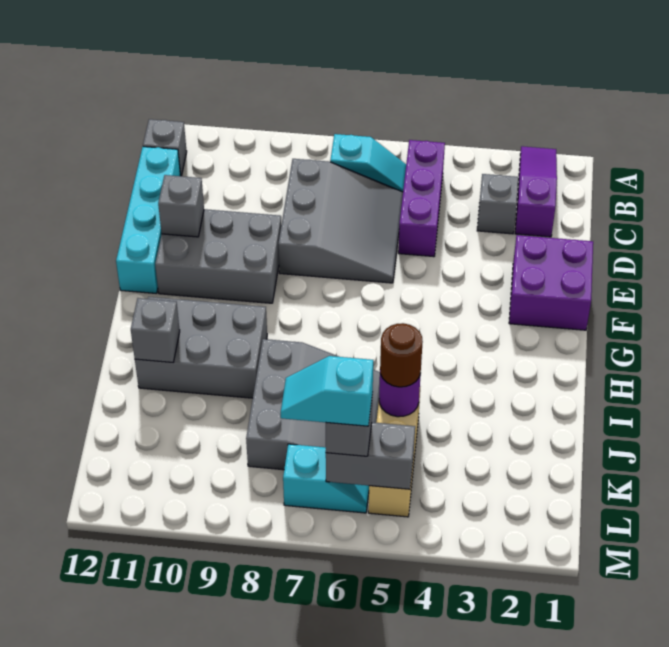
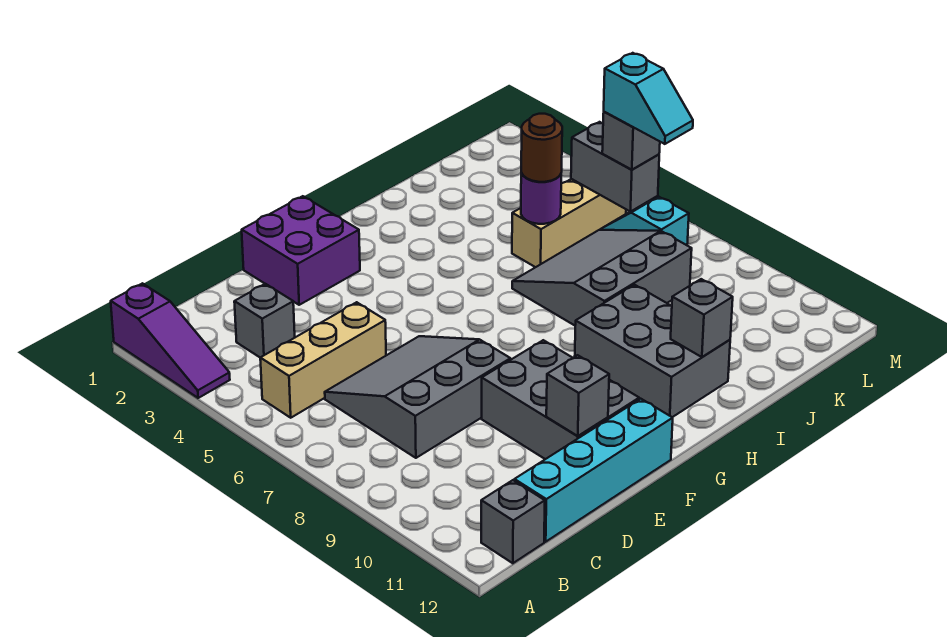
purple 1x3 slope [515,146,557,237] -> purple 1x3 slope turned to [111,283,230,398]
purple 1x3 brick [398,140,445,257] -> tan 1x3 brick [260,302,386,418]
cyan 1x2 slope [330,134,406,192] -> none

